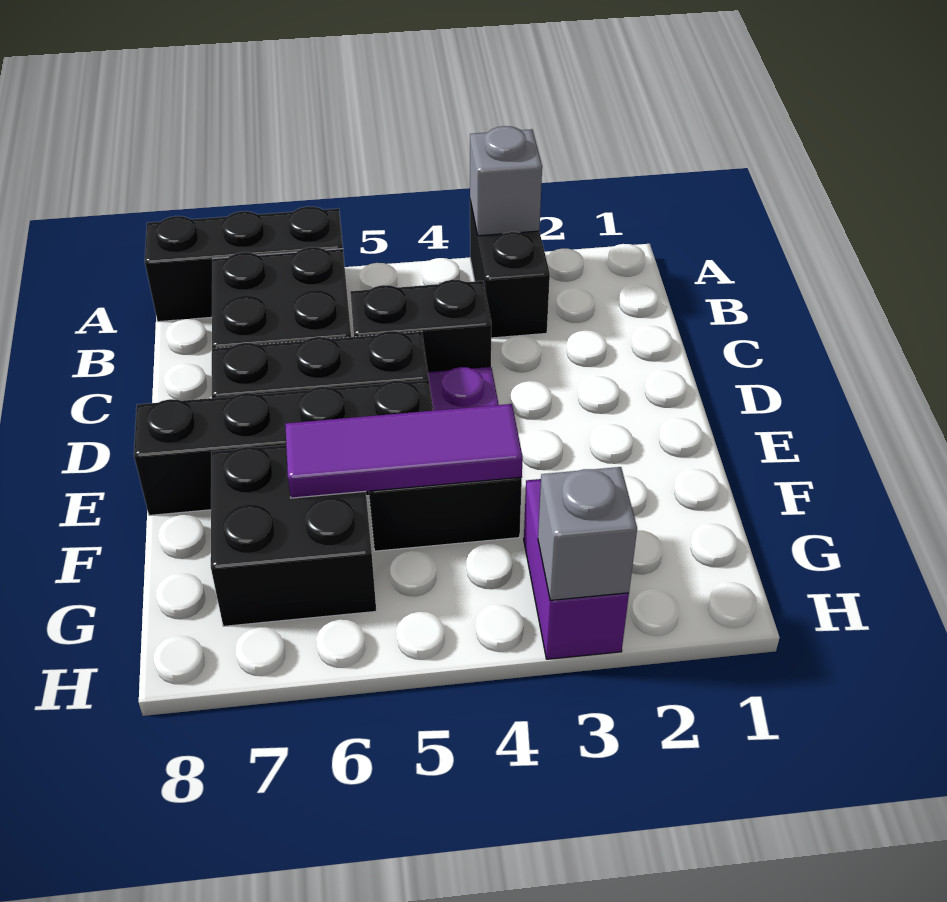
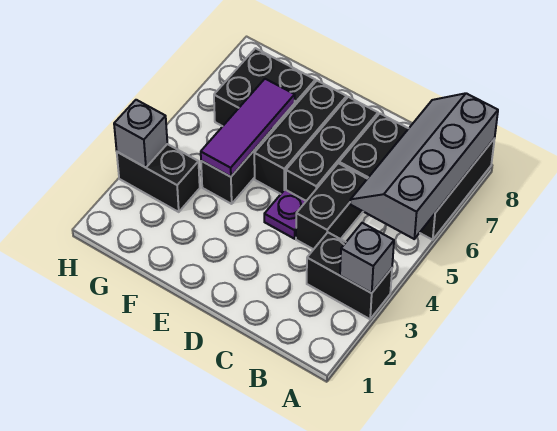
none -> grey 2x4 slope [350,93,498,239]
black 1x4 brick [134,380,433,515] -> black 1x3 brick [254,81,347,194]
purple 1x2 brick [524,479,629,659] -> black 1x2 brick [117,144,200,212]

